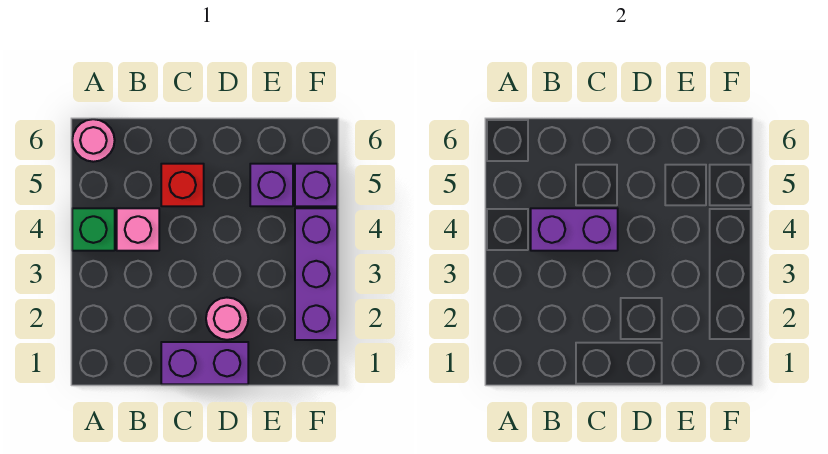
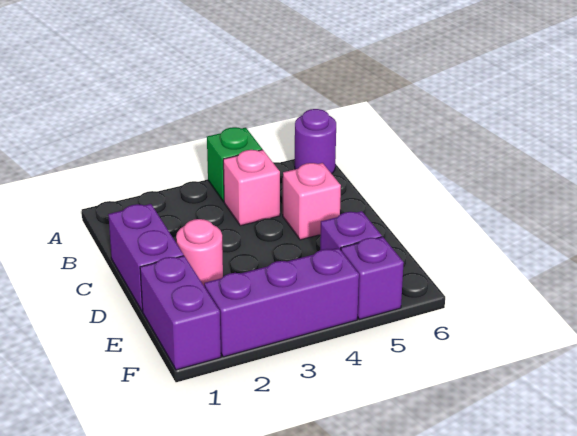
pink 1x1 round brick [72,119,115,162] -> purple 1x1 round brick [295,109,336,174]
purple 1x2 brick [531,208,618,251] -> purple 1x2 brick moved to [140,256,221,370]
red 1x1 brick [161,164,204,206] -> pink 1x1 brick [283,163,341,240]

